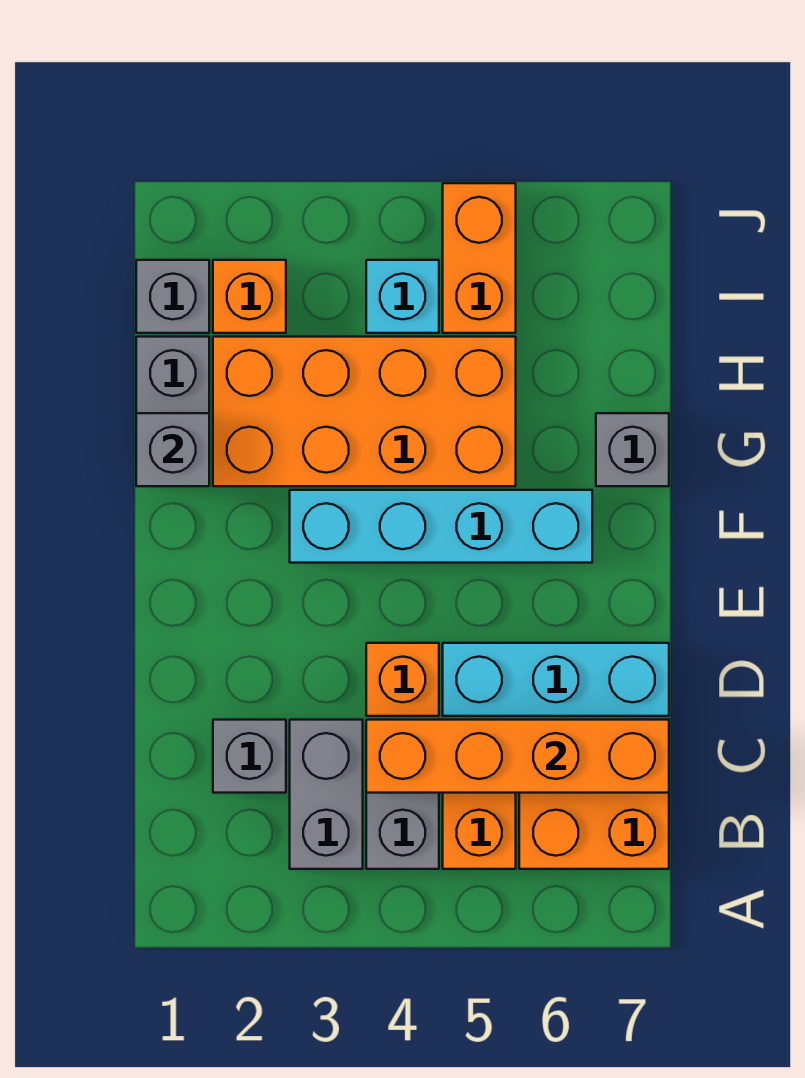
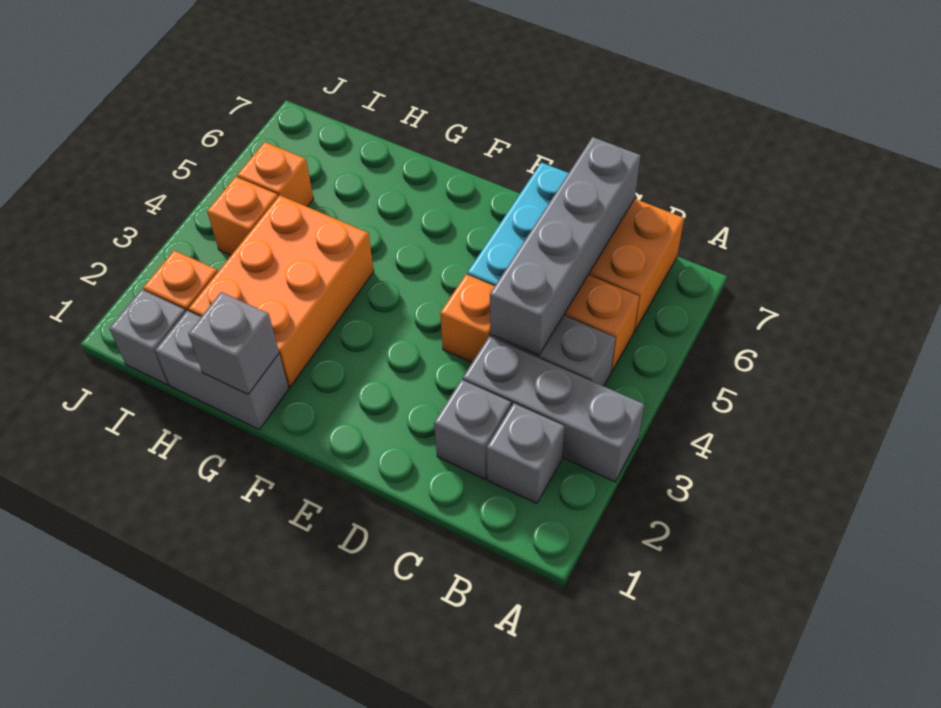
grey 1x2 brick [290,720,363,869] -> grey 1x3 brick [463,337,645,482]
orange 1x4 brick [366,720,669,793] -> grey 1x4 brick [490,137,641,355]
cyan 1x4 brick [290,490,592,563] -> none
orange 2x4 brick [213,337,516,486] -> orange 2x3 brick [189,195,374,387]
grey 1x1 brick [596,413,669,486] -> grey 1x1 brick moved to [487,403,564,504]
cyan 1x1 brick [366,260,439,333] -> orange 1x1 brick [207,177,278,255]
orange 1x2 brick [443,183,516,333] -> orange 1x1 brick [237,142,314,207]

